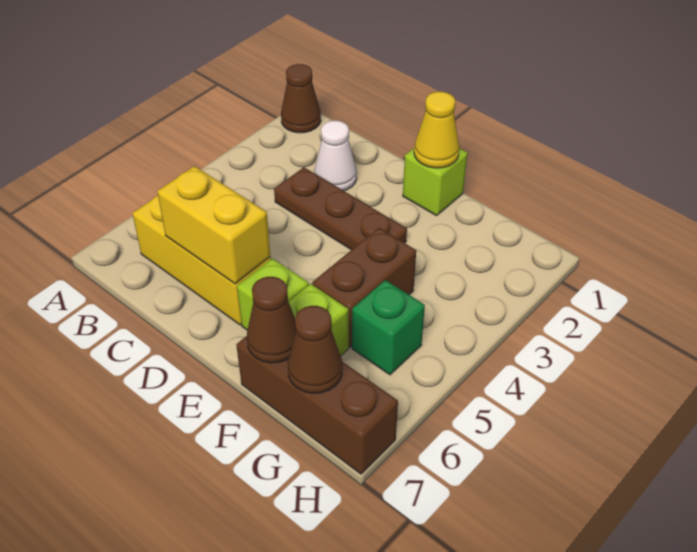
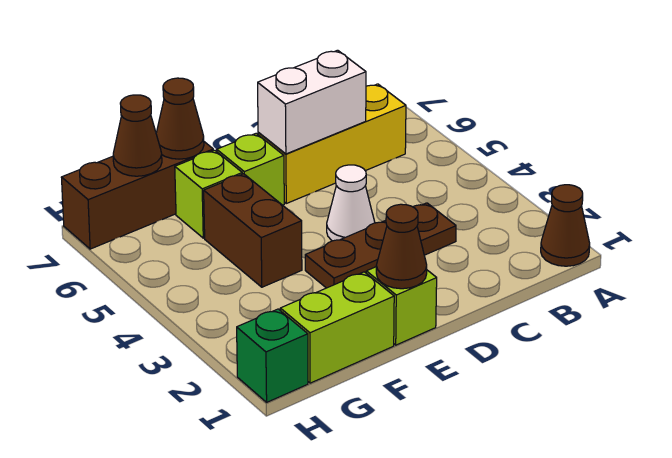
white 1x1 cone [314,120,357,191] -> white 1x1 cone moved to [327,165,375,241]
yellow 1x2 brick [157,166,270,284] -> white 1x2 brick [258,50,366,154]
yellow 1x1 cone [414,92,459,168] -> brown 1x1 cone [376,204,427,289]
none -> lime 1x2 brick [280,272,394,383]
green 1x1 brick [352,280,425,375] -> green 1x1 brick moved to [237,309,308,402]

